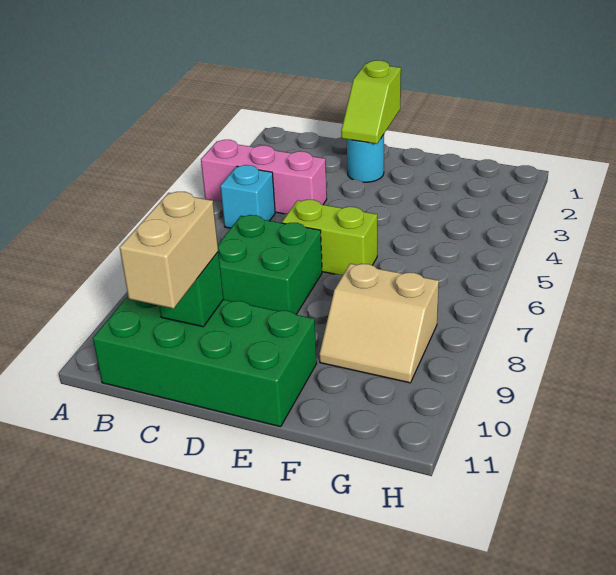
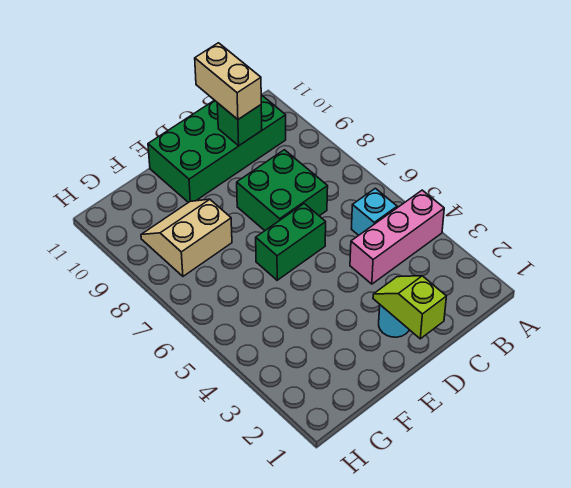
lime 1x2 brick [282,200,377,275] -> green 1x2 brick [256,204,326,280]

